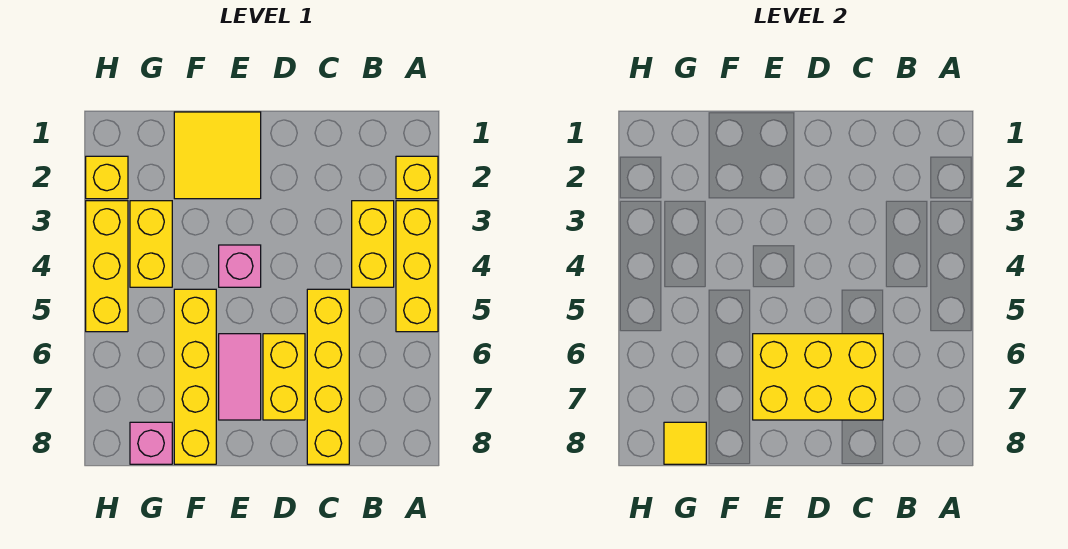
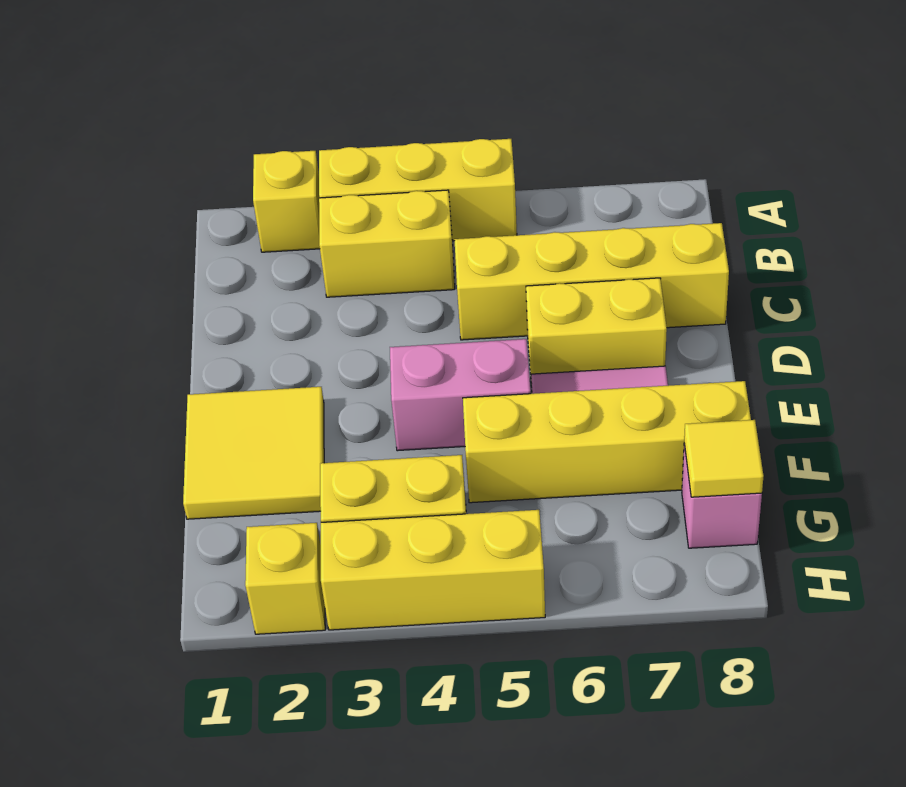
yellow 2x3 brick [753,334,883,420] -> none
pink 1x1 brick [219,245,261,287] -> pink 1x2 brick [390,339,531,451]

